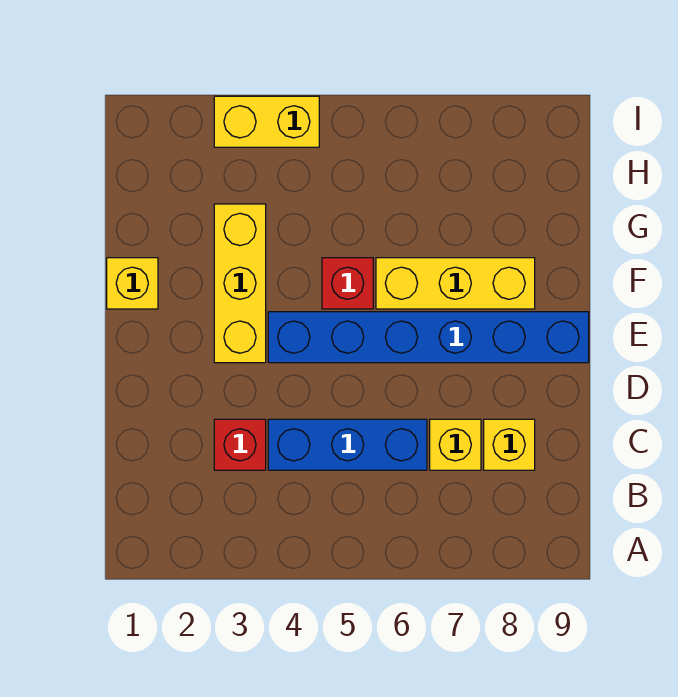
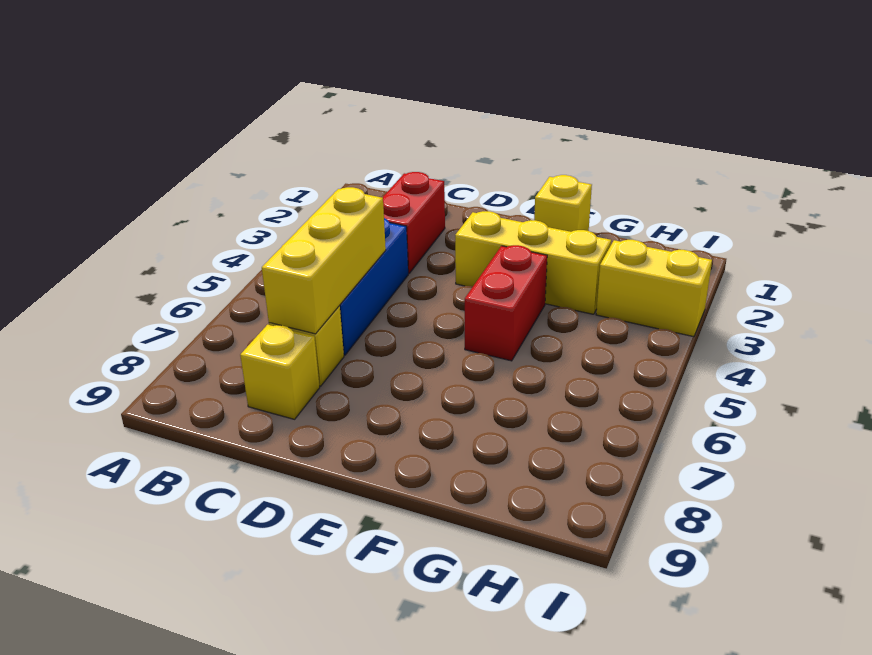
red 1x1 brick [214,419,266,470] -> red 1x2 brick [382,172,445,274]
blue 1x6 brick [268,312,589,363] -> none
red 1x1 brick [322,258,373,309] -> red 1x2 brick [465,245,547,361]
yellow 1x3 brick [376,258,535,309] -> yellow 1x3 brick moved to [262,187,386,334]
yellow 1x2 brick [214,96,319,147] -> yellow 1x2 brick turned to [596,240,712,337]

